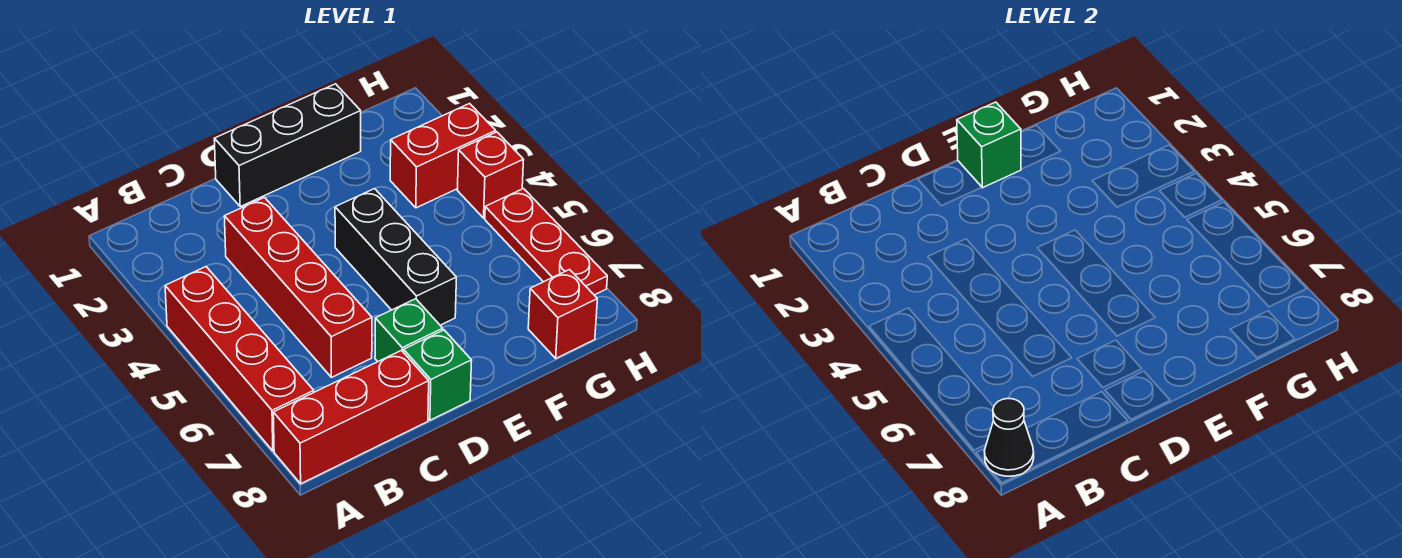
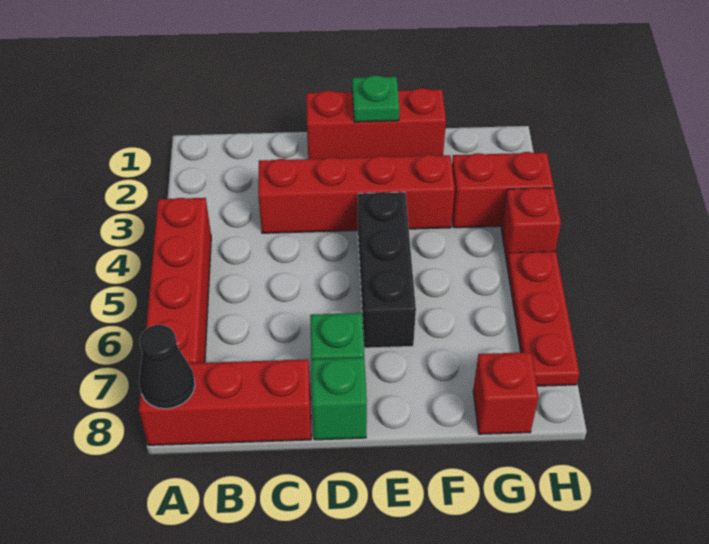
red 1x4 brick [224,198,372,377] -> red 1x4 brick turned to [258,155,455,233]
black 1x3 brick [214,84,361,206] -> red 1x3 brick [306,88,446,159]
green 1x1 brick [957,102,1021,188] -> green 1x1 plate [352,75,400,122]

